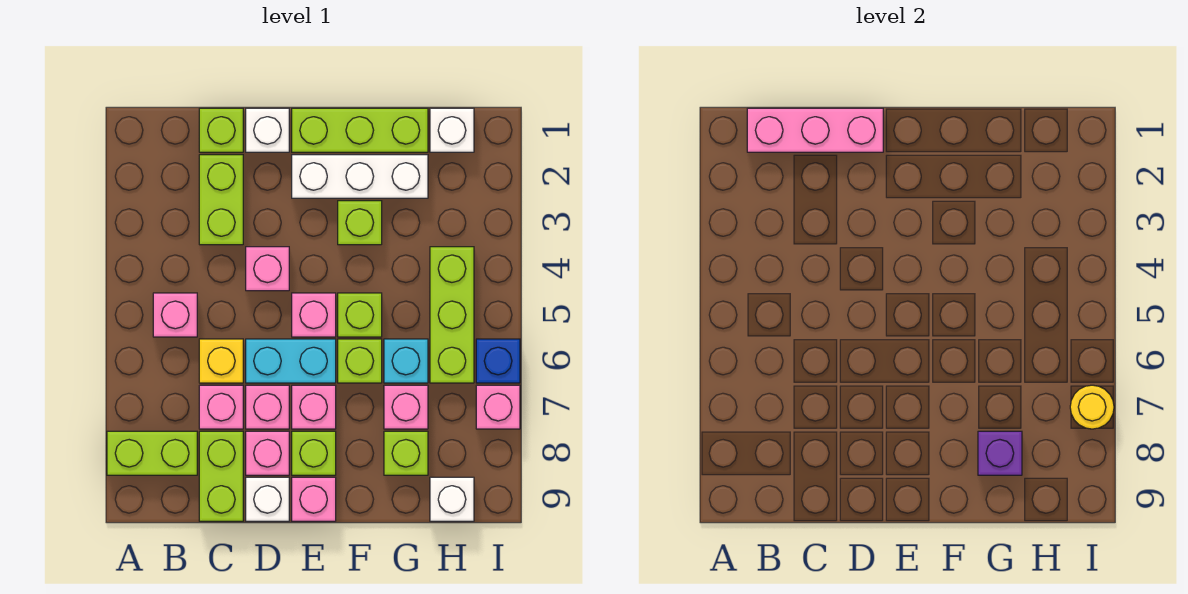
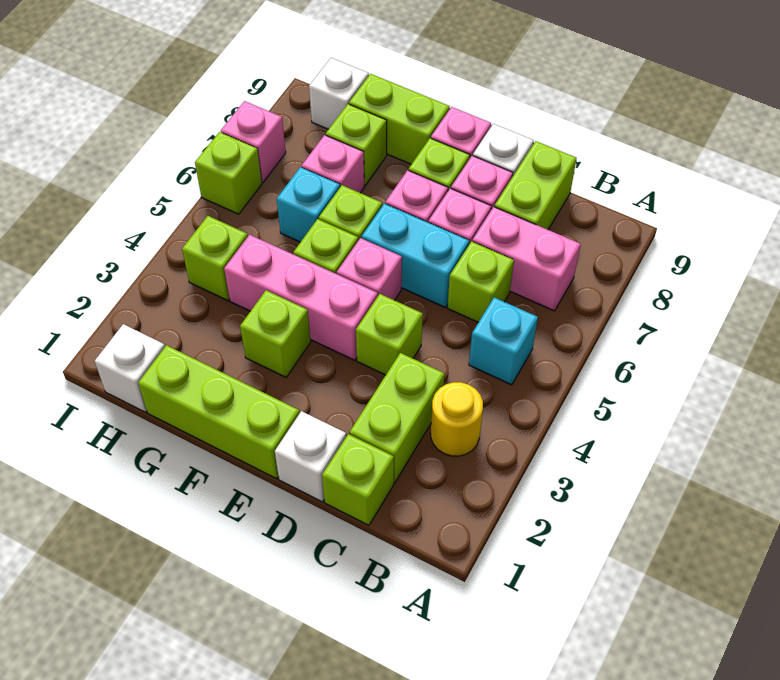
lime 1x2 brick [107,431,197,475] -> lime 1x2 brick moved to [349,74,450,164]
pink 1x3 brick [747,108,883,152] -> pink 1x3 brick moved to [224,235,378,360]
pink 1x1 brick [153,293,197,337] -> cyan 1x1 brick [469,297,538,385]
yellow 1x1 brick [199,339,243,383] -> lime 1x1 brick [448,241,514,322]
pink 1x1 brick [199,385,243,429] -> pink 1x2 brick [472,207,581,311]
pink 1x1 brick [246,247,289,291] -> lime 1x1 brick [356,294,423,375]
white 1x3 brick [292,155,428,198] -> none
purple 1x1 brick [978,431,1022,475] -> none
lime 1x3 brick [430,247,474,383] -> lime 1x1 brick [182,216,248,301]
blue 1x1 brick [476,339,520,383] -> lime 1x1 brick [195,132,262,214]
yellow 1x1 round brick [1070,385,1114,429] -> yellow 1x1 round brick moved to [431,382,483,456]

